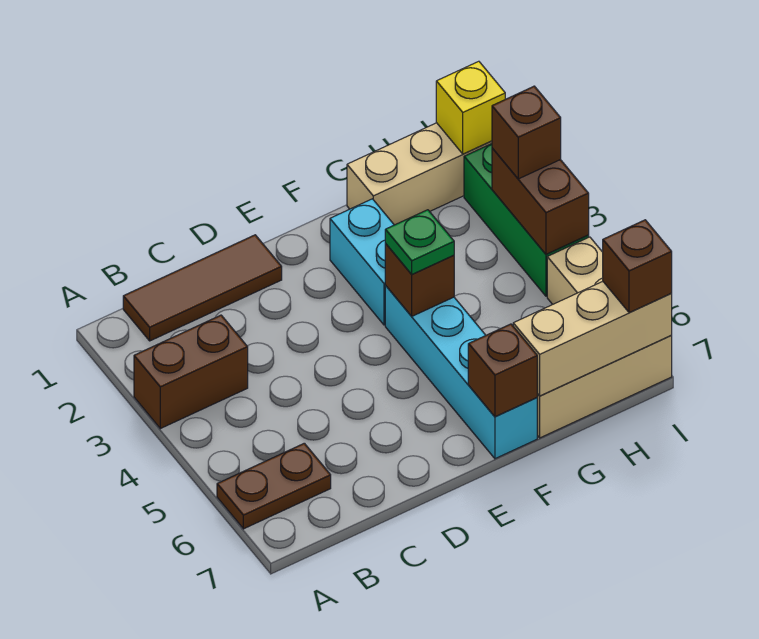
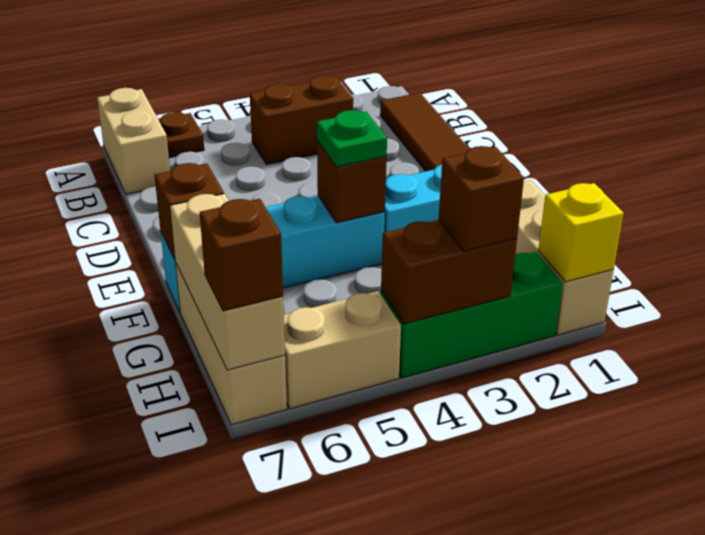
brown 1x2 brick [134,315,248,429] -> brown 1x2 brick turned to [250,76,353,165]
brown 1x2 plate [217,443,331,529] -> brown 1x1 plate [158,112,204,157]
none -> tan 1x2 brick [97,88,170,194]

